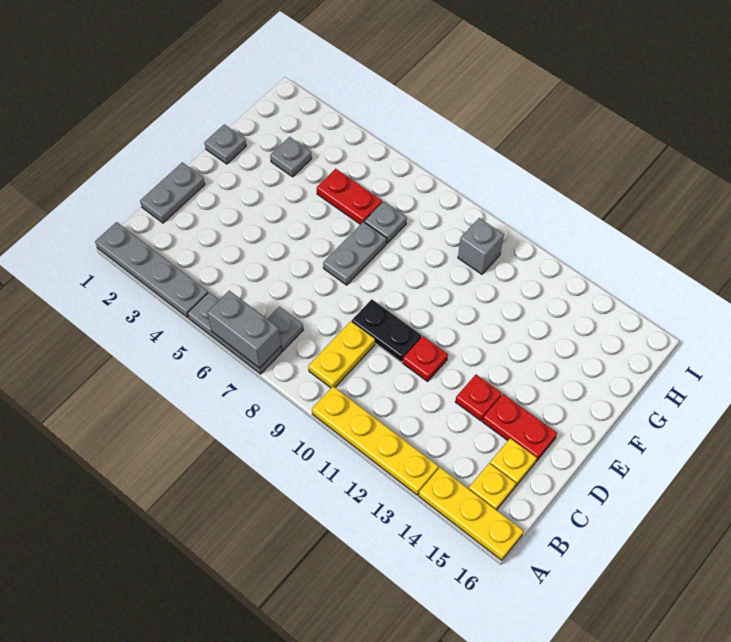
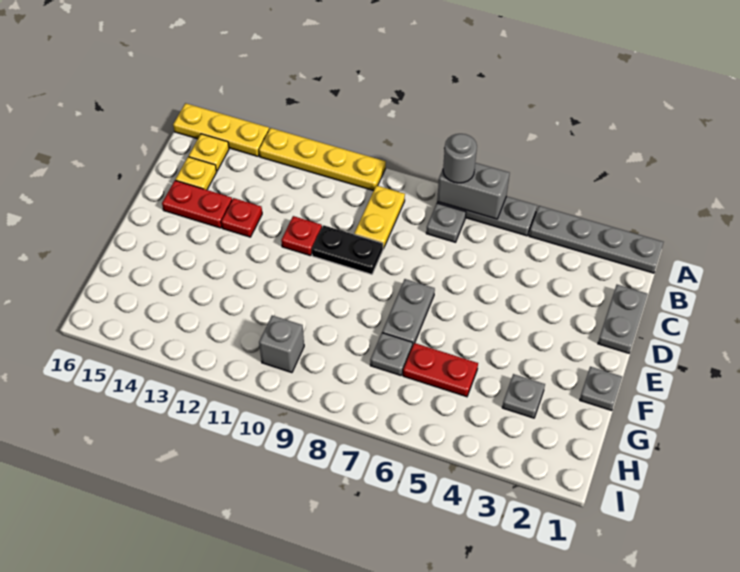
none -> grey 1x1 round brick [443,134,477,183]

